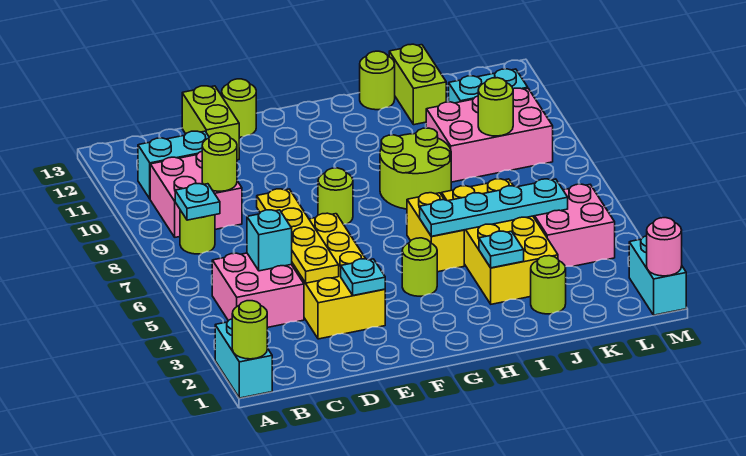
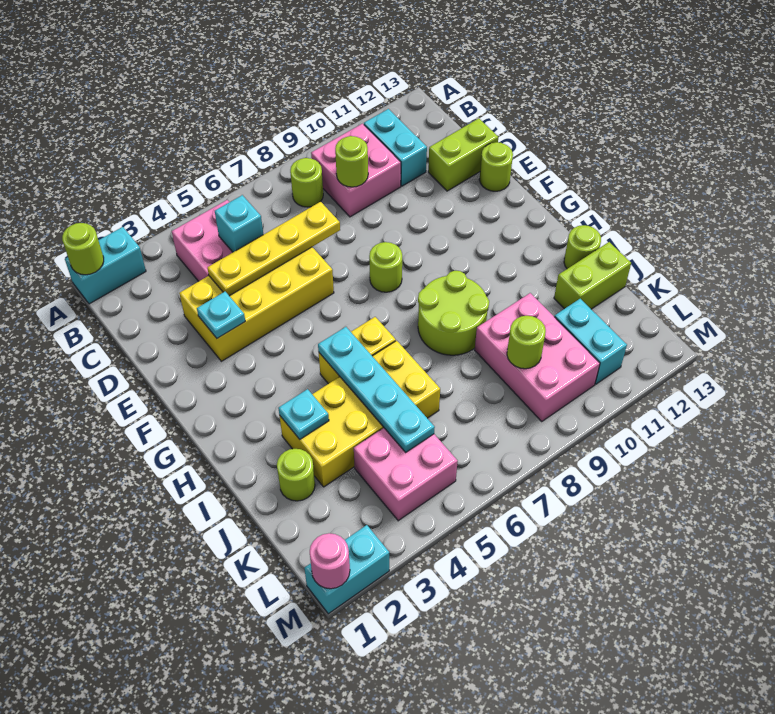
cyan 1x1 plate [175,184,220,220] -> none
lime 1x1 round brick [402,238,437,296] -> none

